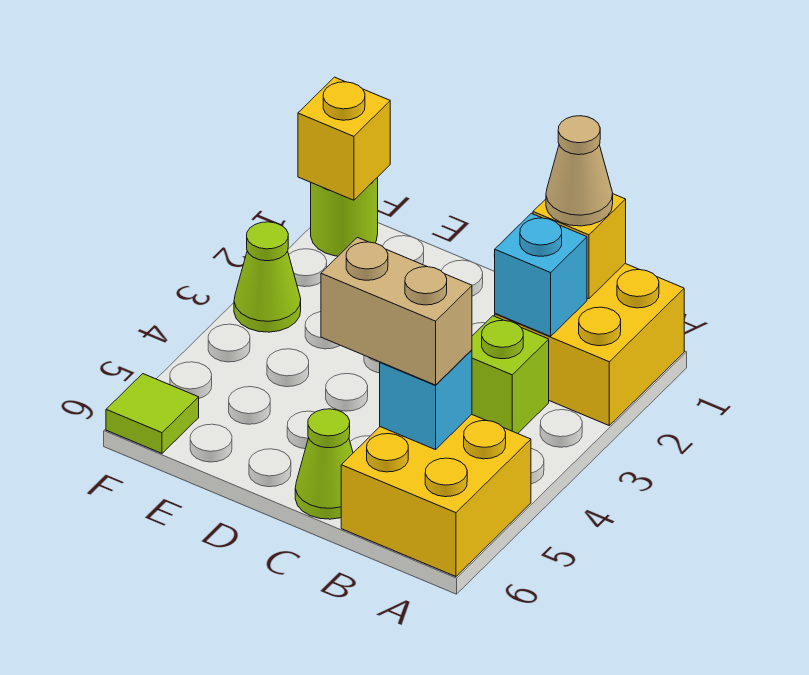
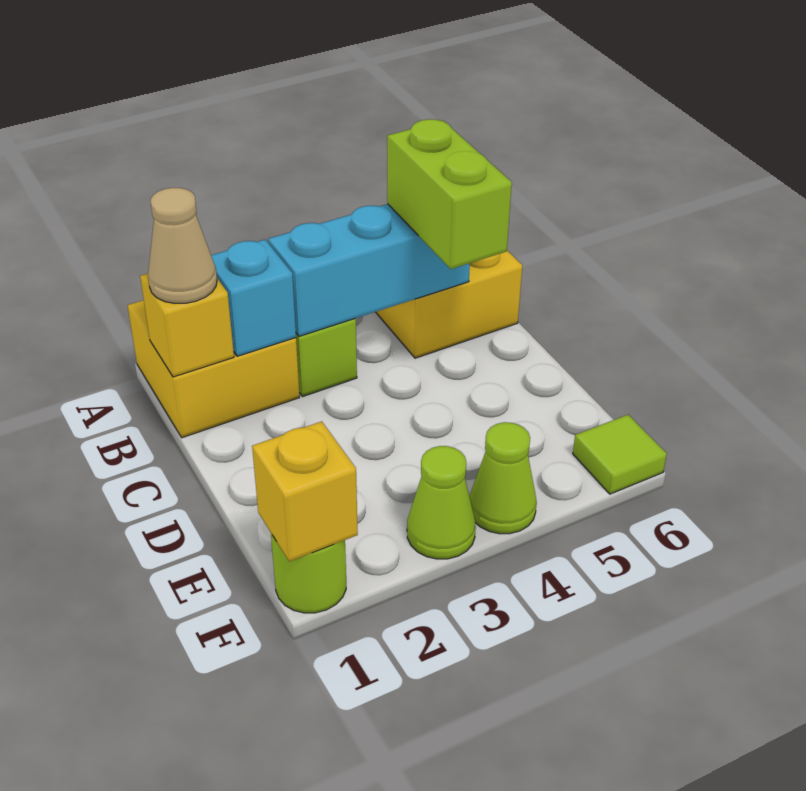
cyan 1x1 brick [380,350,472,450] -> cyan 1x3 brick [268,204,470,336]
tan 1x2 brick [321,238,472,385] -> lime 1x2 brick [387,119,512,269]
lime 1x1 cone [295,409,353,519] -> lime 1x1 cone moved to [469,422,537,534]

